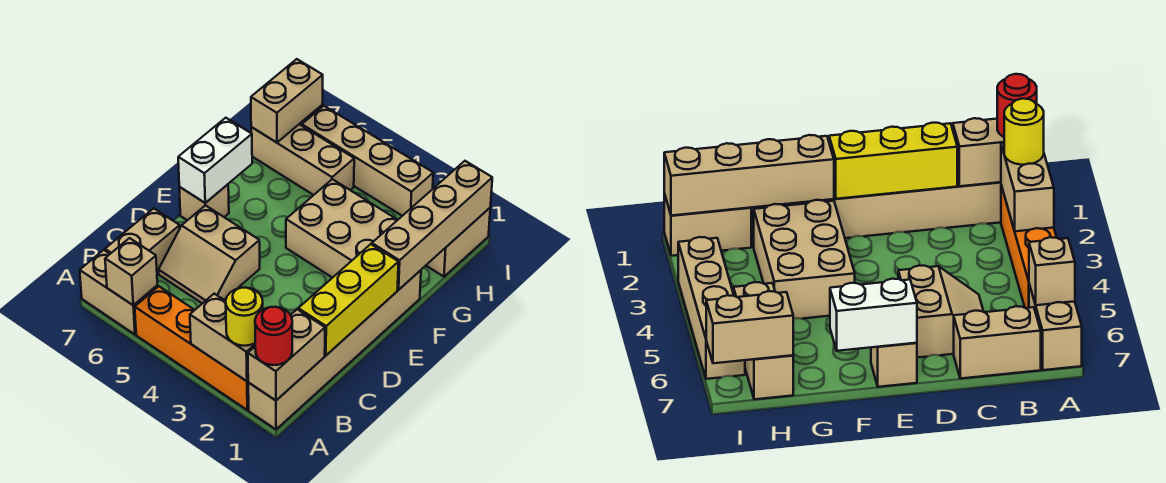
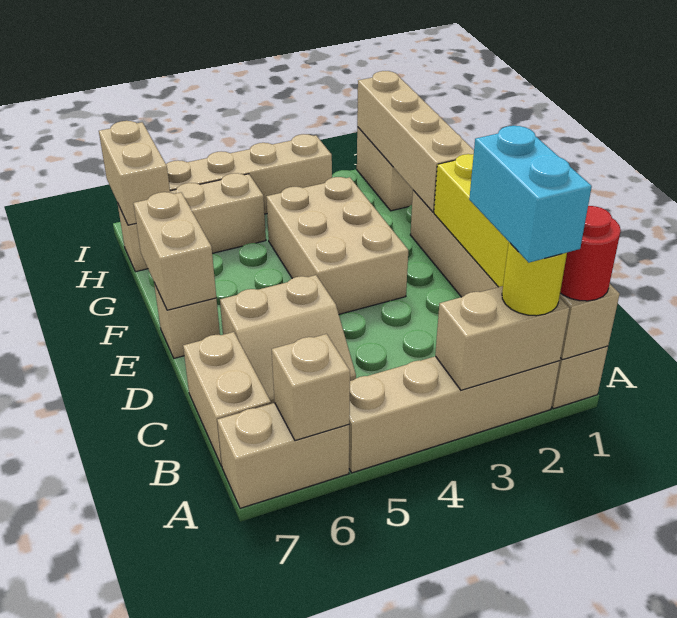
orange 1x4 brick [135,286,249,410] -> tan 1x4 brick [349,356,560,473]
none -> cyan 1x2 brick [469,126,592,263]
white 1x2 brick [178,118,252,203] -> tan 1x2 brick [133,192,216,310]
tan 2x3 brick [286,179,397,278] -> tan 2x3 brick turned to [266,177,408,314]

